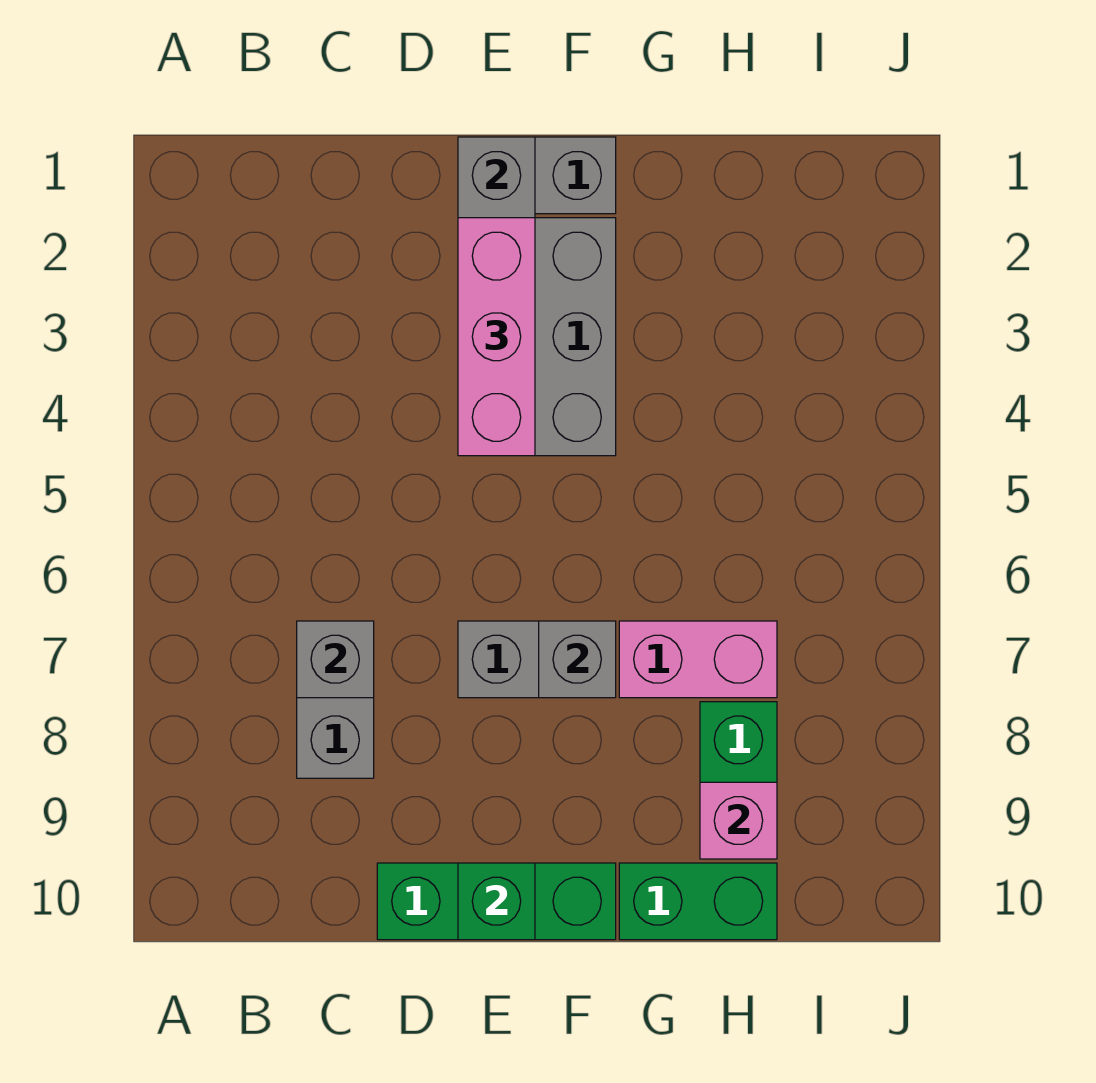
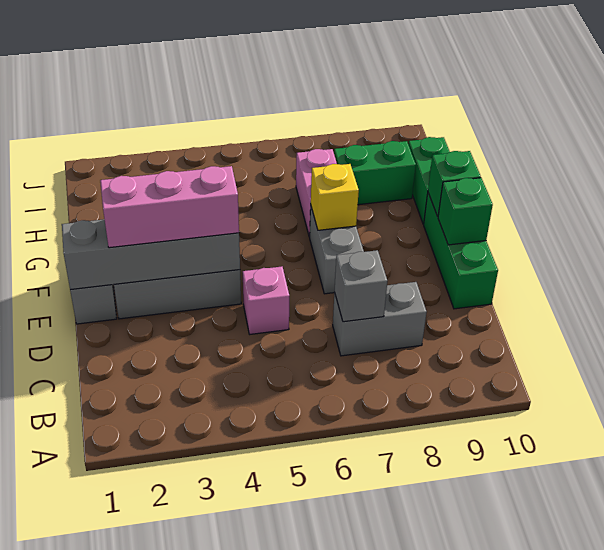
grey 1x1 brick [539,621,616,698] -> yellow 1x1 brick [311,164,359,230]
none -> green 1x1 brick [428,151,481,216]
pink 1x1 brick [700,782,777,859] -> pink 1x1 brick moved to [243,267,289,334]

